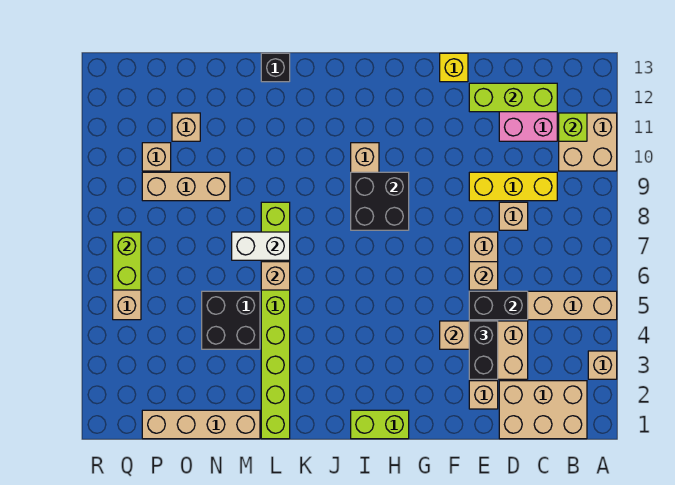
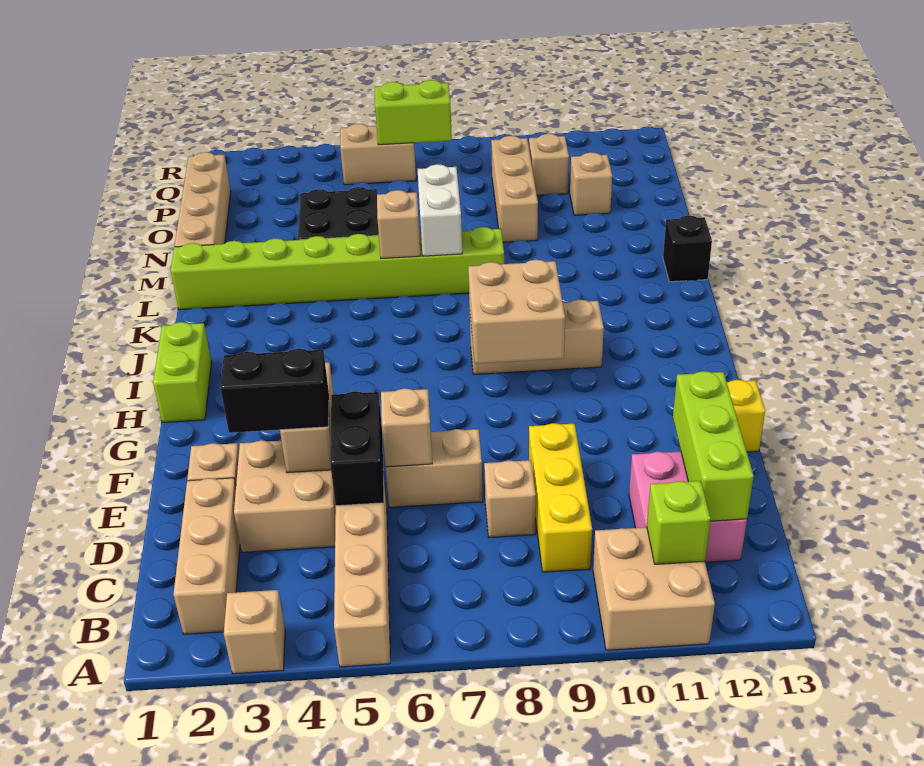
tan 2x3 brick [499,381,587,439] -> tan 1x3 brick [174,478,240,634]
black 2x2 brick [351,172,409,230] -> tan 2x2 brick [468,260,565,364]

